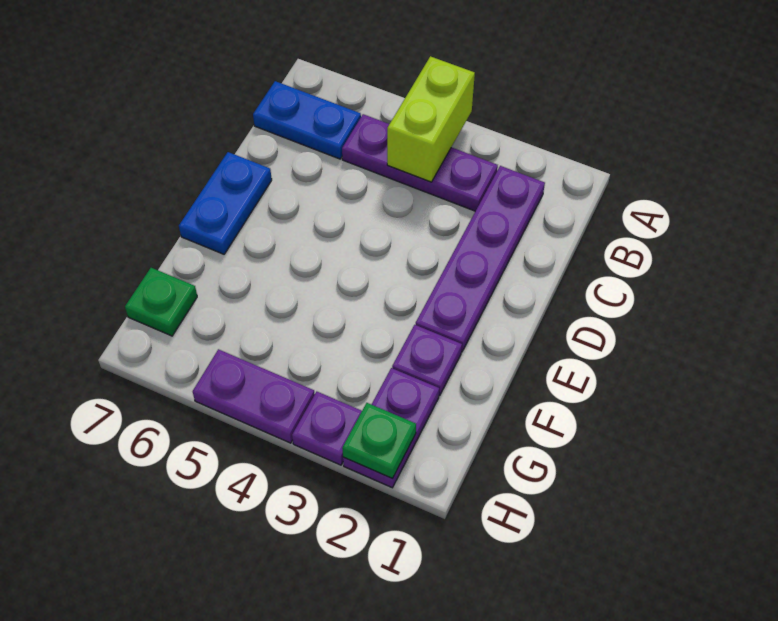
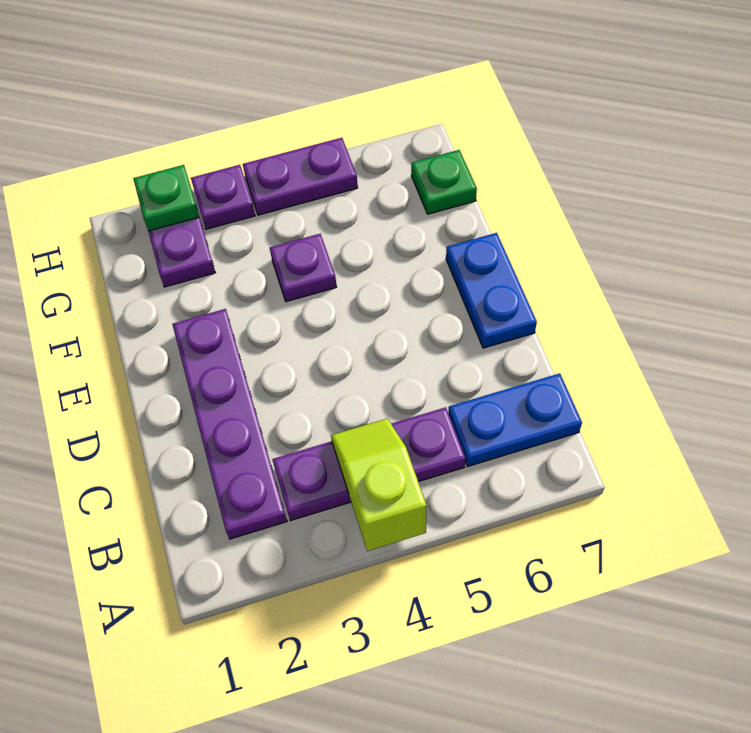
lime 1x2 brick [387,56,475,182] -> lime 1x2 slope [331,419,427,551]
purple 1x1 plate [392,325,462,396] -> purple 1x1 plate moved to [270,234,337,302]

